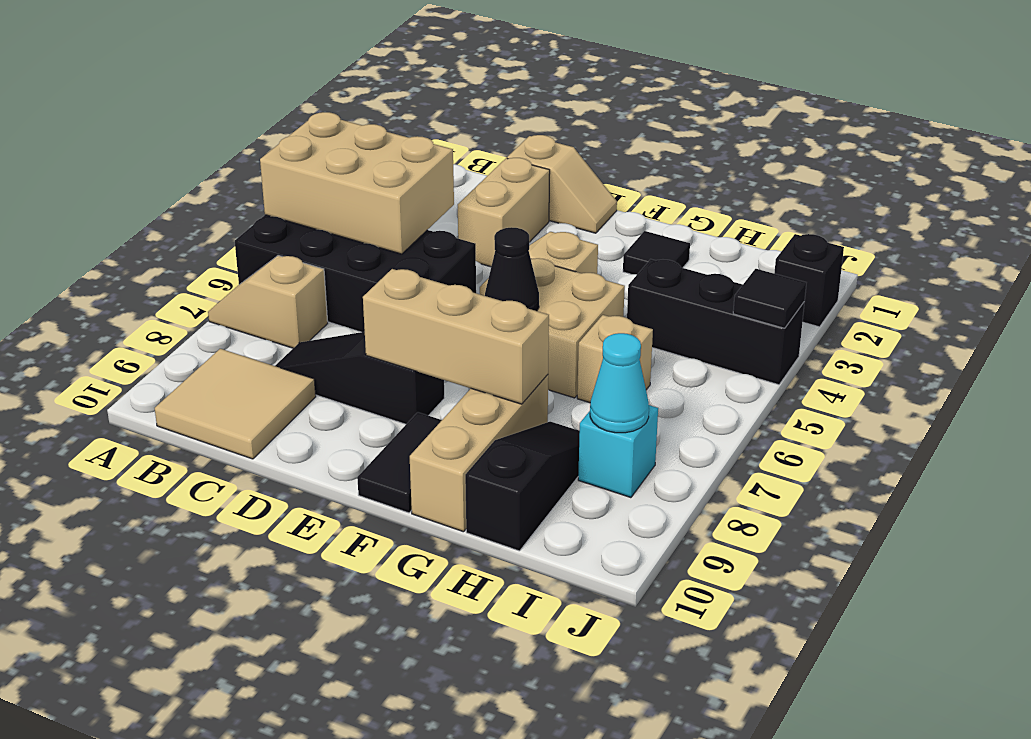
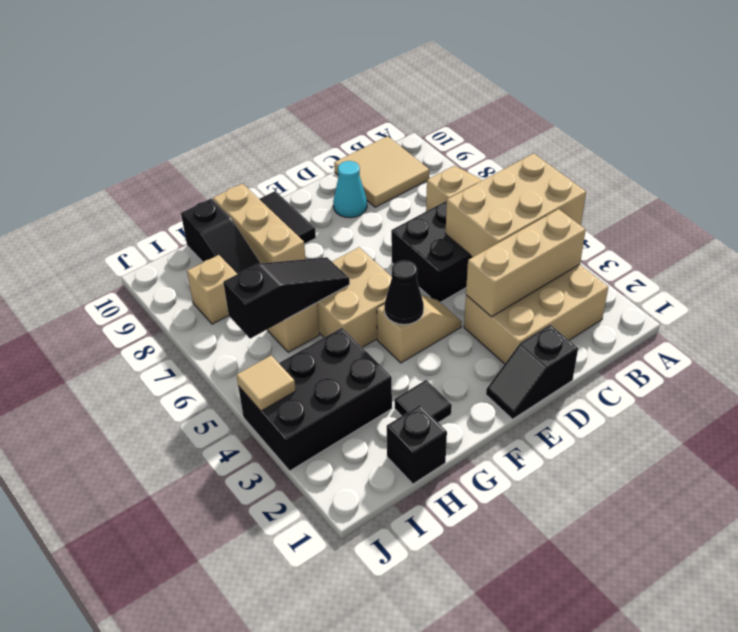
black 1x3 slope [275,332,444,424] -> black 1x3 slope moved to [223,257,350,339]
tan 1x2 slope [507,135,617,233] -> black 1x2 slope [486,325,578,419]
tan 1x2 brick [458,158,550,267] -> tan 2x3 brick [464,264,608,364]
tan 1x3 brick [363,269,549,404] -> tan 1x3 brick moved to [466,209,586,317]
black 1x1 cone [485,227,539,311] -> black 1x1 cone moved to [384,260,424,325]
black 1x3 brick [627,259,804,385] -> black 2x3 brick [238,328,392,471]
cyan 1x1 brick [578,405,658,498] -> tan 1x1 brick [187,255,237,324]
cyan 1x1 cone [590,333,649,433] -> cyan 1x1 cone moved to [333,161,367,218]
black 1x1 brick [774,234,844,327] -> black 1x1 brick moved to [387,405,447,484]
black 1x1 tile [733,269,806,328] -> tan 1x1 tile [237,356,296,411]

